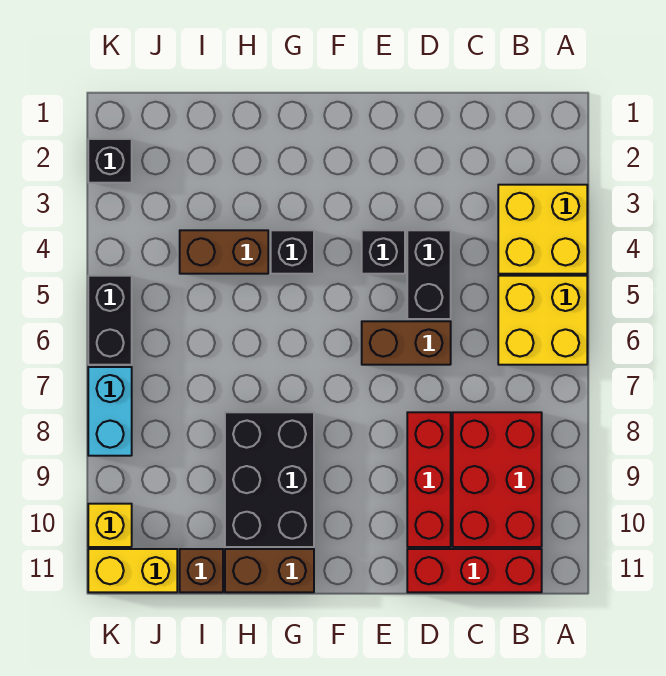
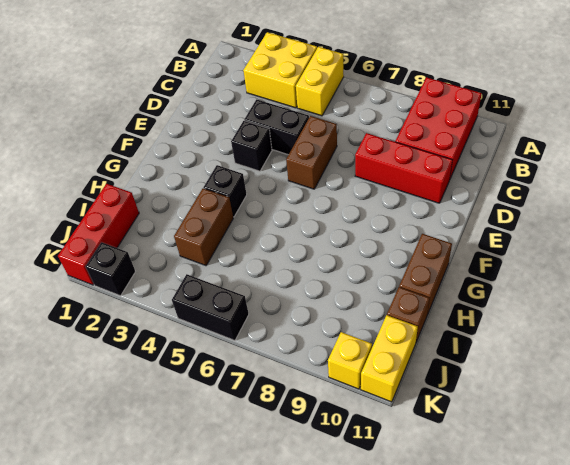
yellow 2x2 brick [498,276,587,365] -> yellow 1x2 brick [296,47,344,116]
red 2x3 brick [453,412,542,547] -> red 2x3 brick turned to [395,77,482,179]
red 1x3 brick [407,549,542,592] -> red 1x3 brick moved to [58,184,139,285]
black 2x3 brick [225,412,314,547] -> none
cyan 1x2 brick [88,367,132,456] -> none

